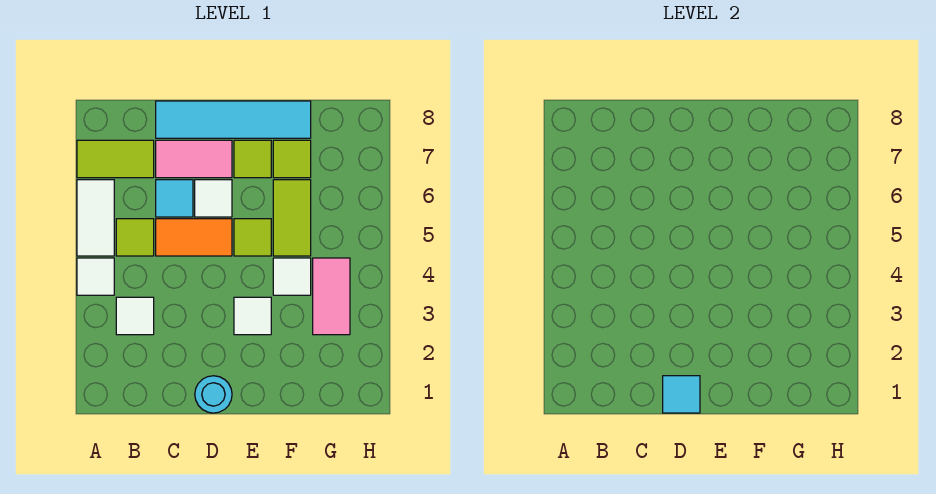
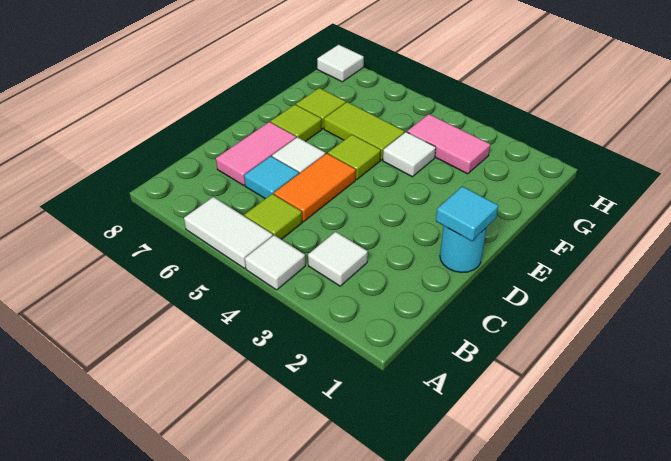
lime 1x2 tile [77,140,154,178] -> none
cyan 1x4 tile [156,101,311,138] -> none
white 1x1 tile [234,297,271,335] -> white 1x1 tile moved to [317,45,364,82]

